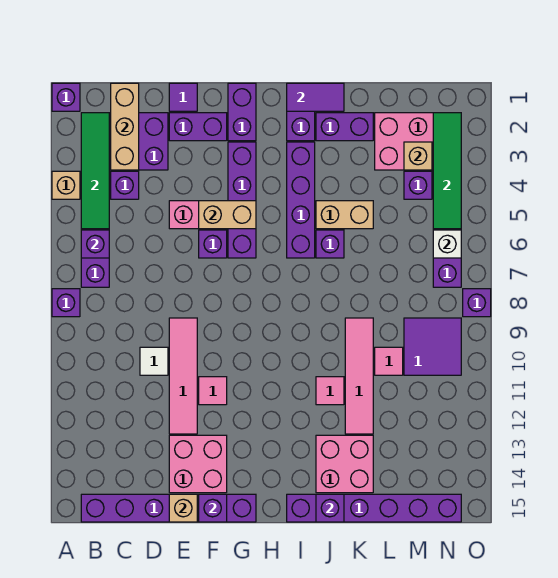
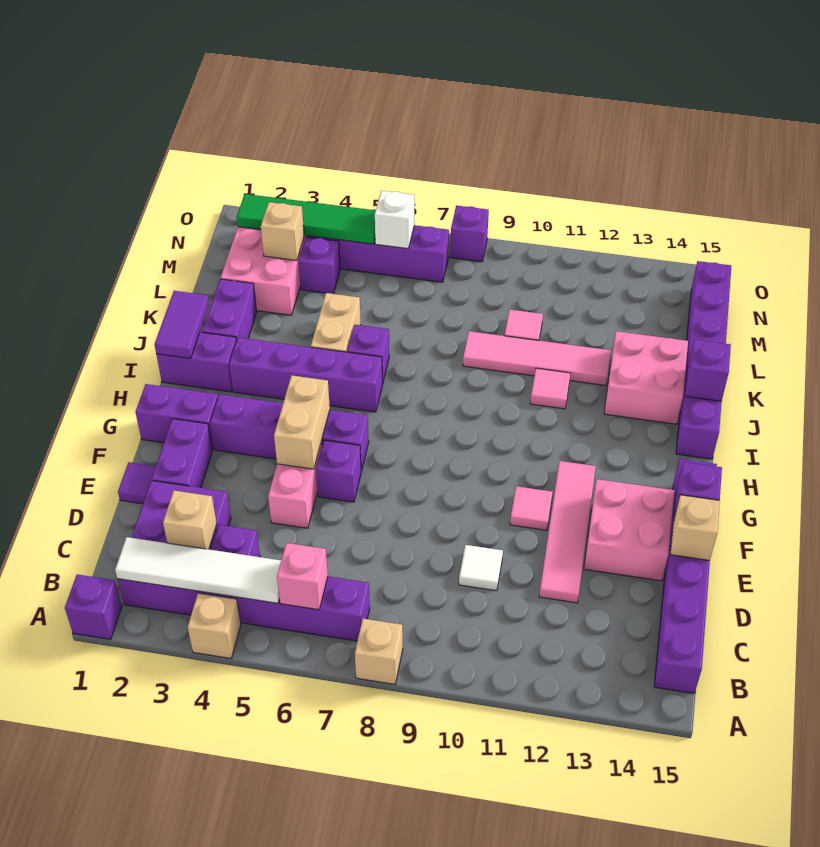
purple 1x1 brick [52,289,80,317] -> tan 1x1 brick [355,619,403,684]
green 1x4 tile [81,113,109,229] -> white 1x4 tile [115,537,281,603]
purple 1x1 brick [81,230,109,258] -> pink 1x1 brick [277,543,328,610]
tan 1x3 brick [111,83,139,170] -> tan 1x1 brick [163,491,217,549]
pink 1x4 tile [169,318,197,434] -> pink 1x4 tile turned to [539,461,596,603]
purple 2x2 tile [404,318,461,375] -> none

